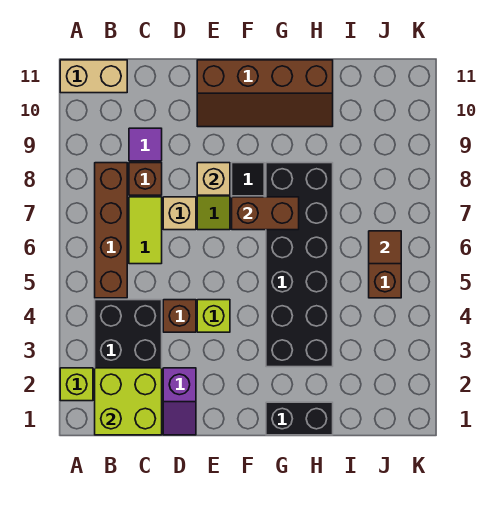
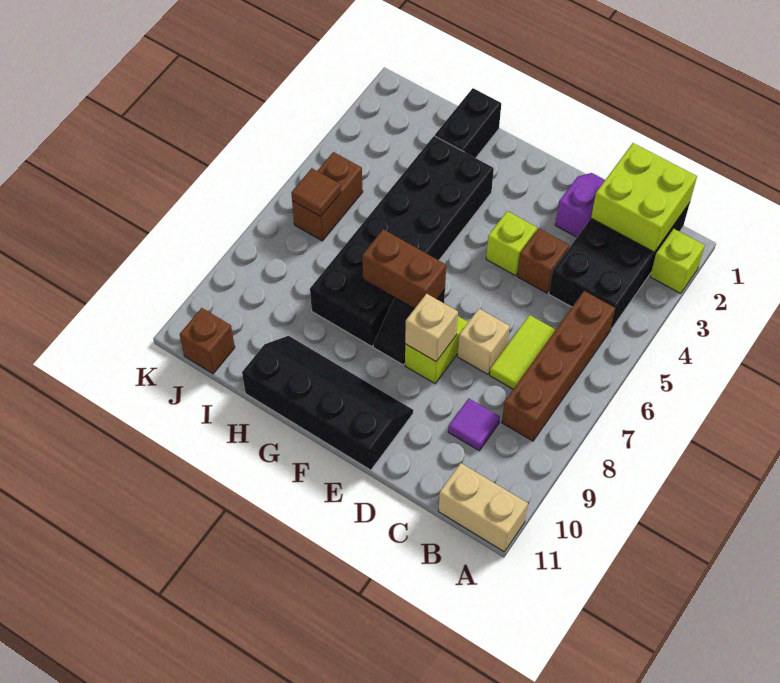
brown 1x1 brick [129,163,162,195] -> brown 1x1 brick moved to [180,308,235,374]
brown 2x4 slope [197,60,333,127] -> black 2x4 slope [242,336,413,470]
black 1x2 brick [266,402,333,435] -> black 1x2 brick turned to [435,88,501,158]

